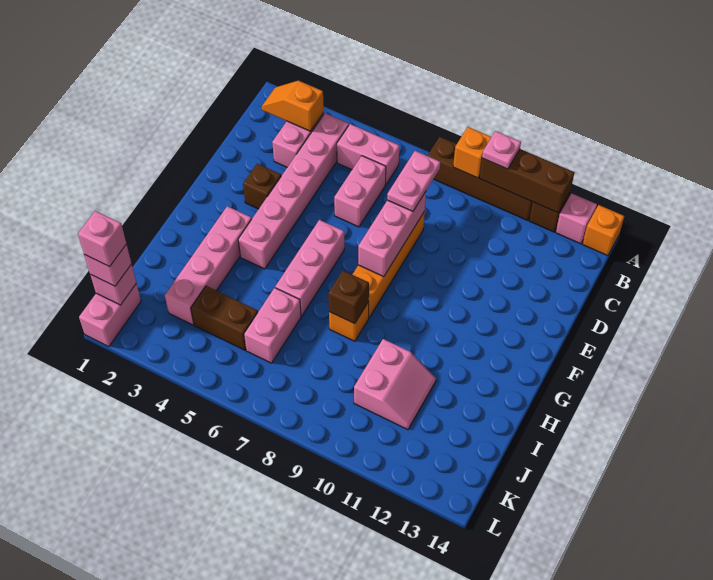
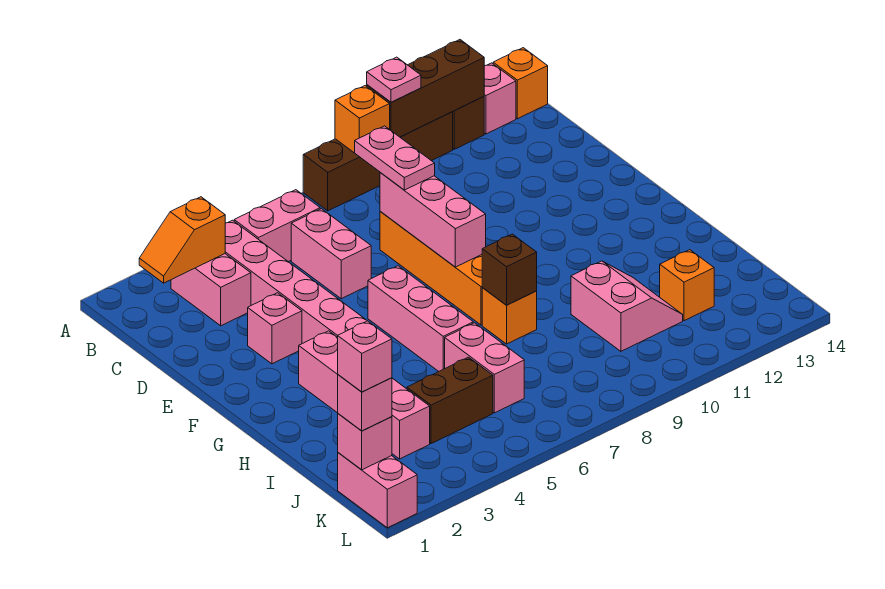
brown 1x1 brick [243,164,281,209] -> pink 1x1 brick [248,293,302,364]
none -> orange 1x1 brick [660,250,714,321]

